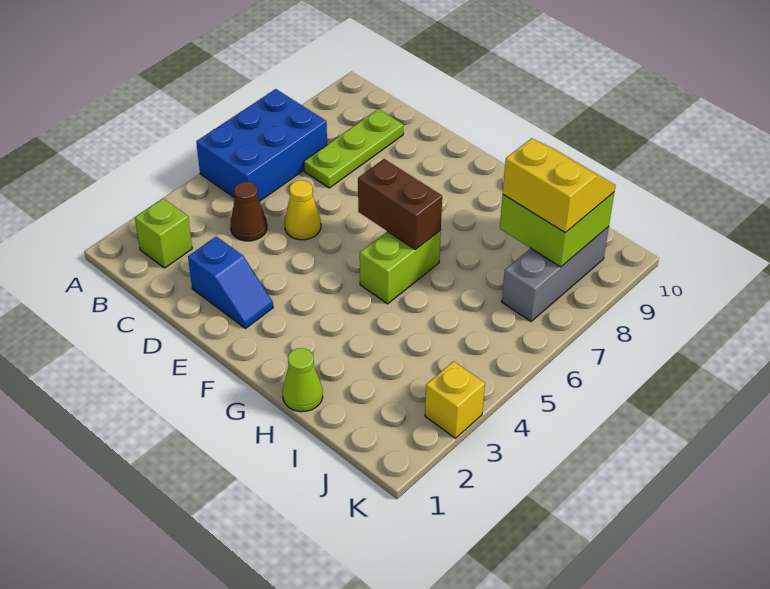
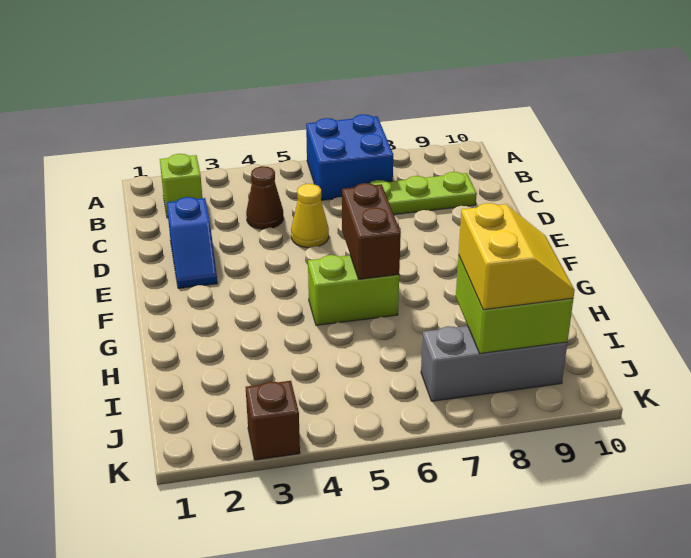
blue 2x3 brick [196,89,327,201] -> blue 2x2 brick [306,114,393,200]
lime 1x1 cone [283,348,323,412] -> none
yellow 1x1 brick [425,361,485,438] -> brown 1x1 brick [246,381,300,460]

